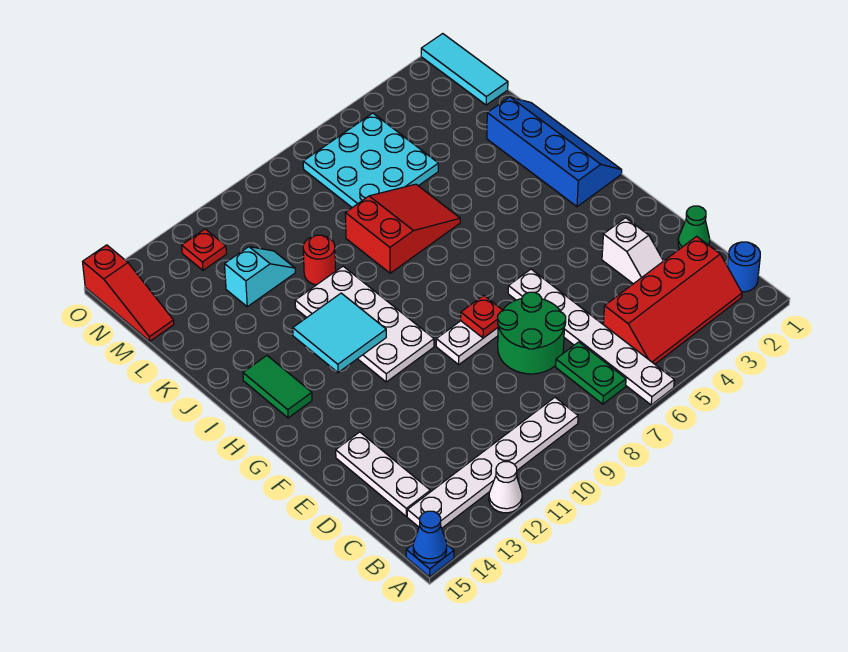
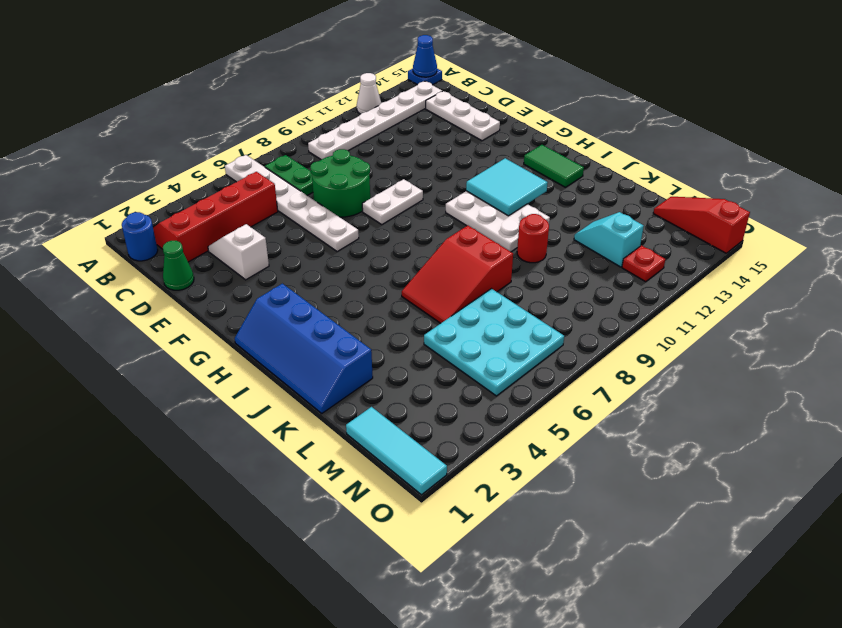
red 1x1 plate [461,295,502,338] -> none
white 2x4 plate [295,266,434,382] -> white 2x3 plate [446,191,550,252]
cyan 1x2 slope [225,247,295,307] -> cyan 1x2 slope turned to [574,212,644,267]

